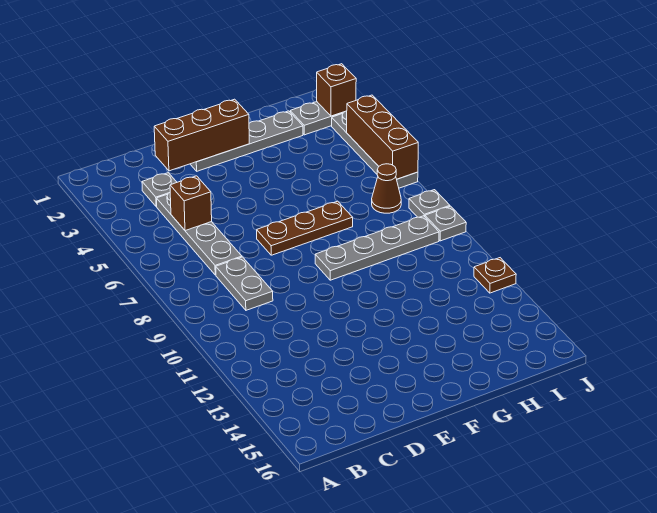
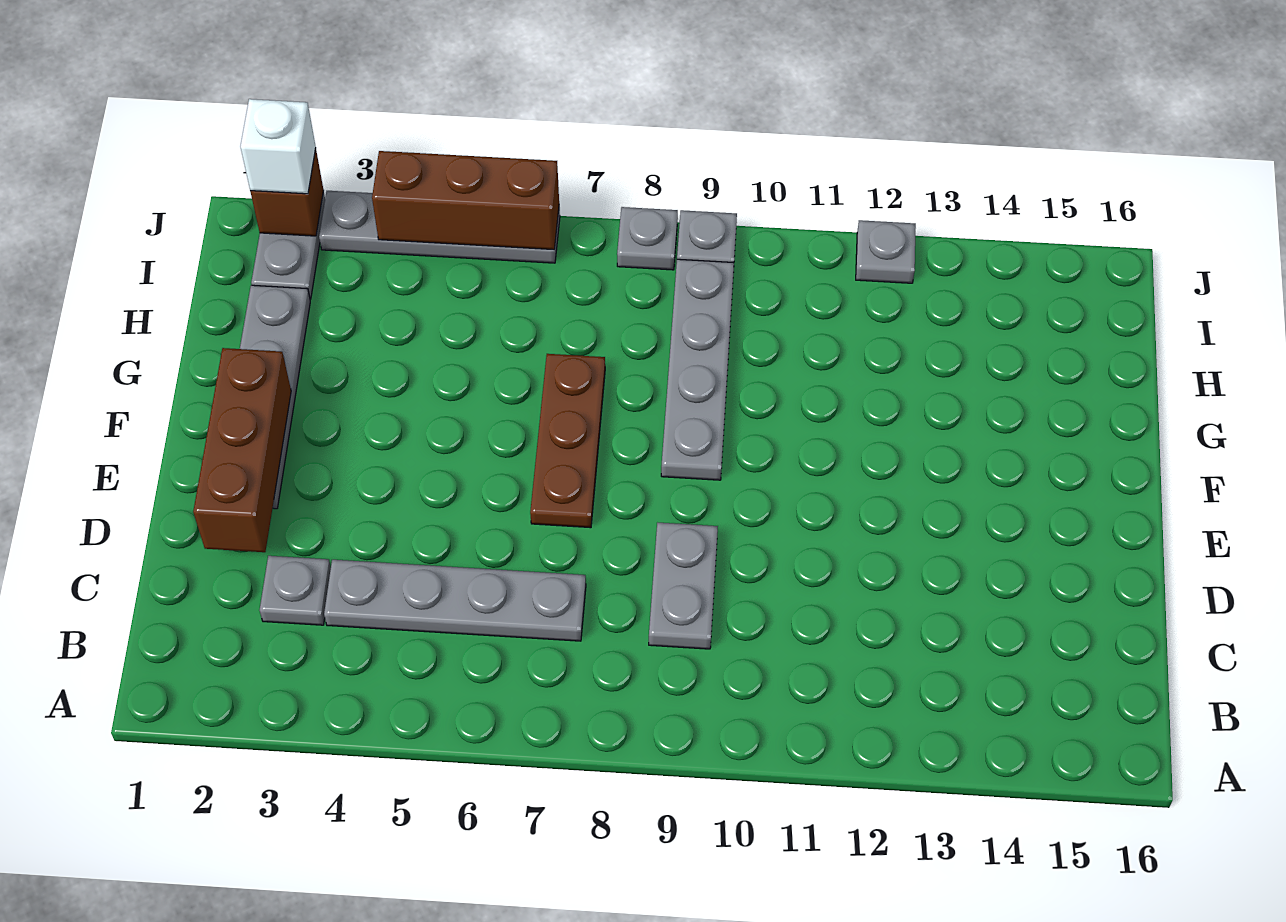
brown 1x1 brick [170,176,212,231] -> none
grey 1x2 plate [216,257,273,310] -> grey 1x2 plate turned to [649,523,718,649]
brown 1x1 cone [372,164,401,213] -> none
none -> white 1x1 brick [240,99,316,194]
brown 1x1 plate [474,258,516,293] -> grey 1x1 plate [856,220,916,283]

